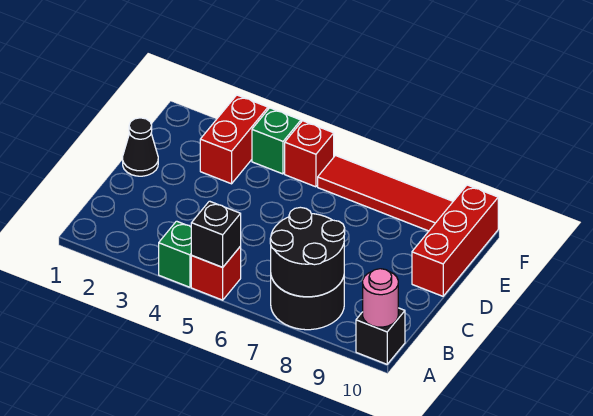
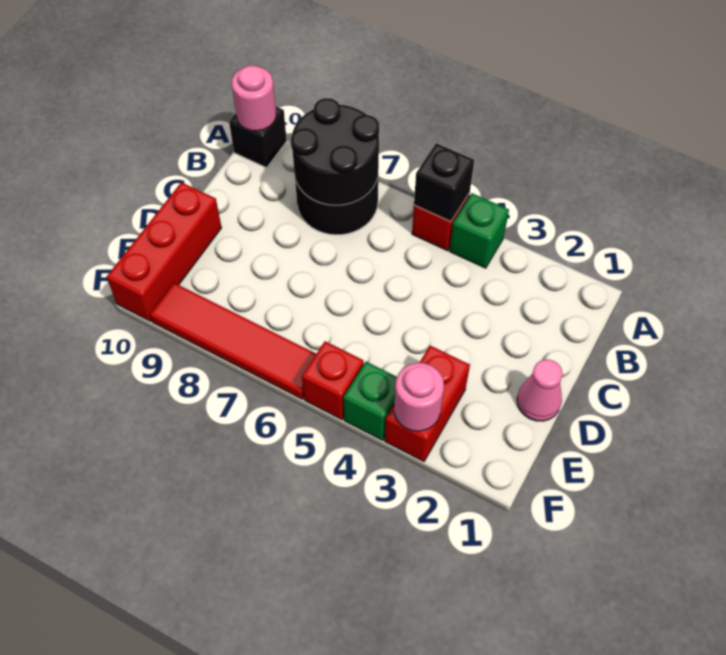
black 1x1 cone [123,118,158,176] -> pink 1x1 cone [517,359,562,421]
none -> pink 1x1 round brick [394,363,444,431]

